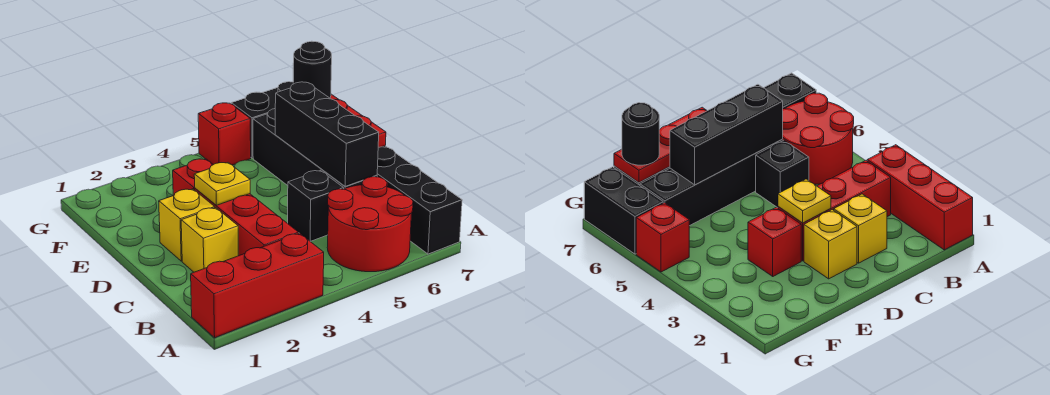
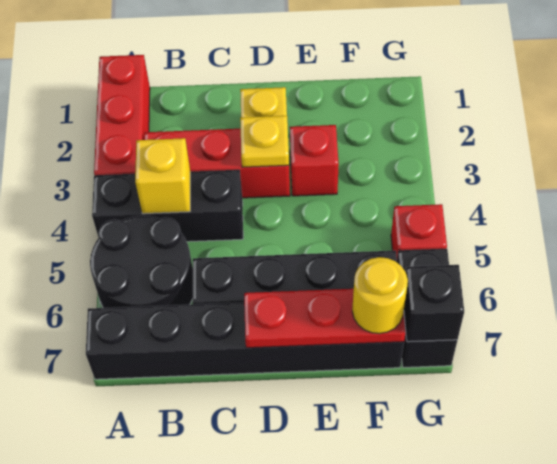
red 2x2 round brick [327,177,413,272] -> black 2x2 round brick [90,216,193,308]
yellow 1x1 brick [181,208,238,272] -> yellow 1x1 brick moved to [135,138,190,214]
black 1x1 brick [288,170,344,242] -> black 1x1 brick moved to [404,265,464,342]
black 1x3 brick [275,82,379,186] -> black 1x3 brick moved to [92,170,243,242]
black 1x1 round brick [293,41,332,98] -> yellow 1x1 round brick [352,257,408,334]

